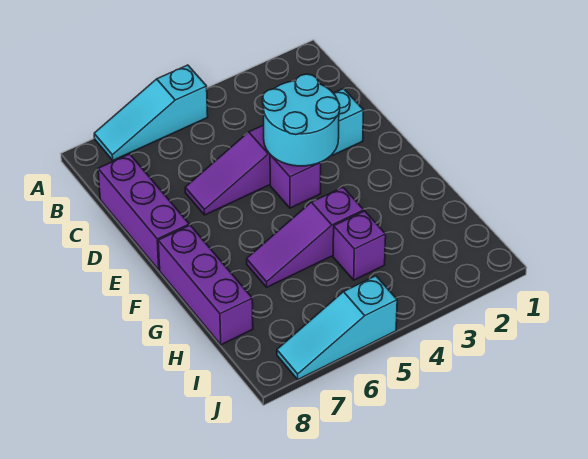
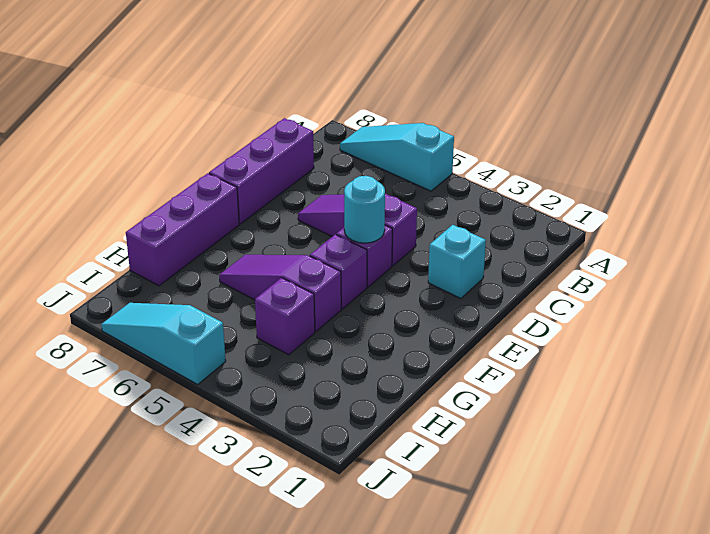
cyan 2x2 round brick [263,74,340,166] -> cyan 1x1 round brick [344,176,385,243]
none -> purple 1x1 brick [310,235,367,309]

